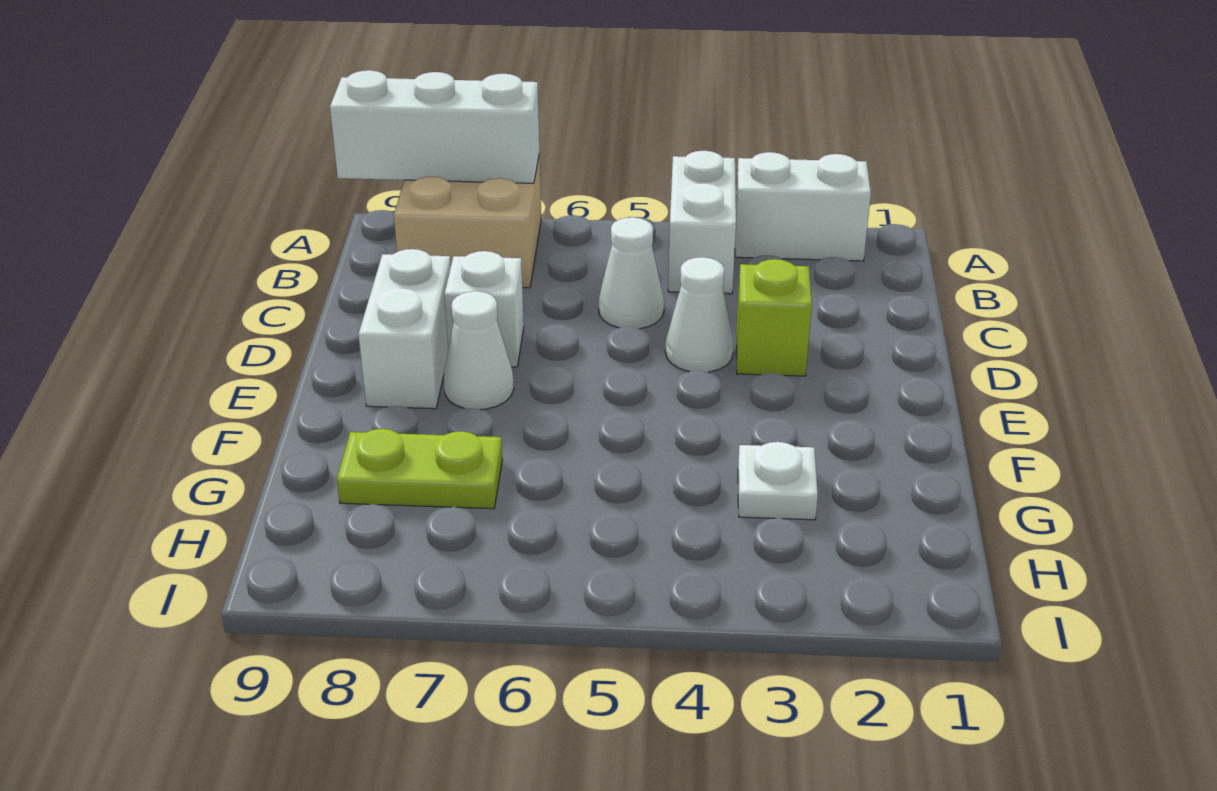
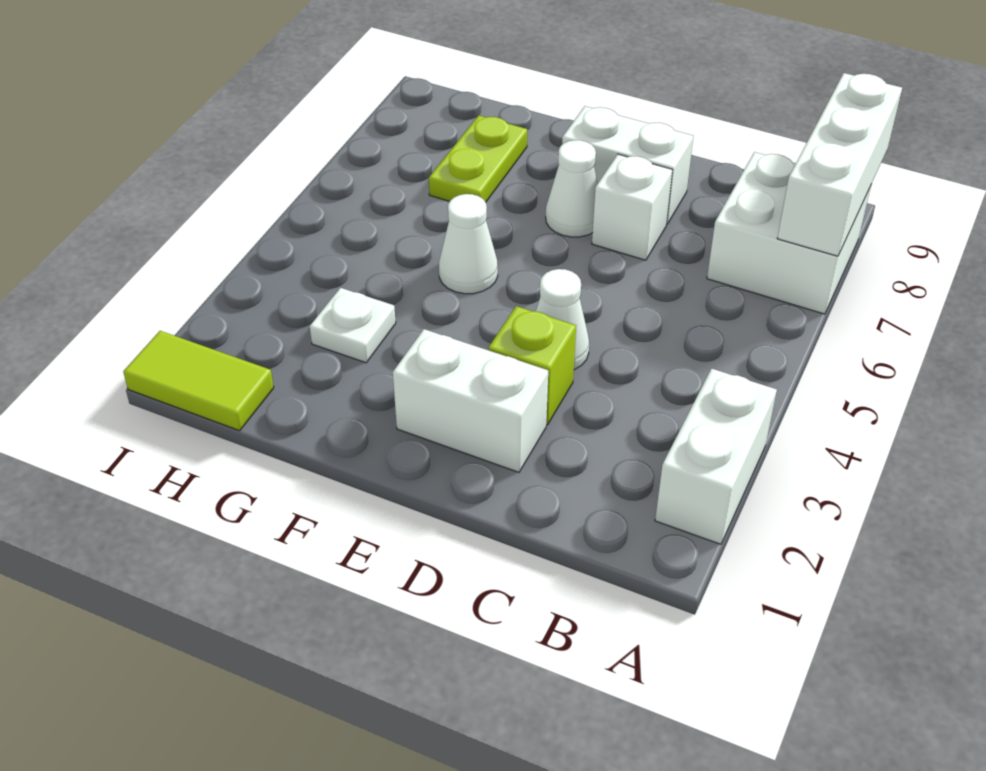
white 1x2 brick [668,151,736,294] -> white 1x2 brick moved to [393,329,548,472]
tan 2x2 brick [394,154,541,288] -> white 2x2 brick [707,152,871,314]
white 1x1 cone [599,217,664,329] -> white 1x1 cone moved to [439,194,498,294]
none -> lime 1x2 tile [123,331,274,431]

